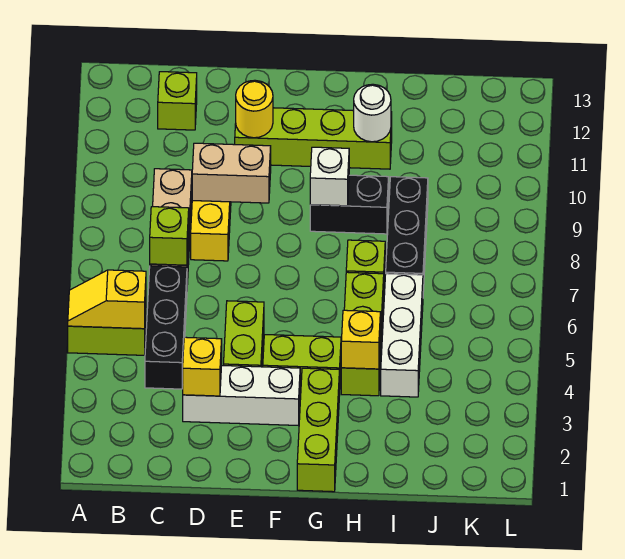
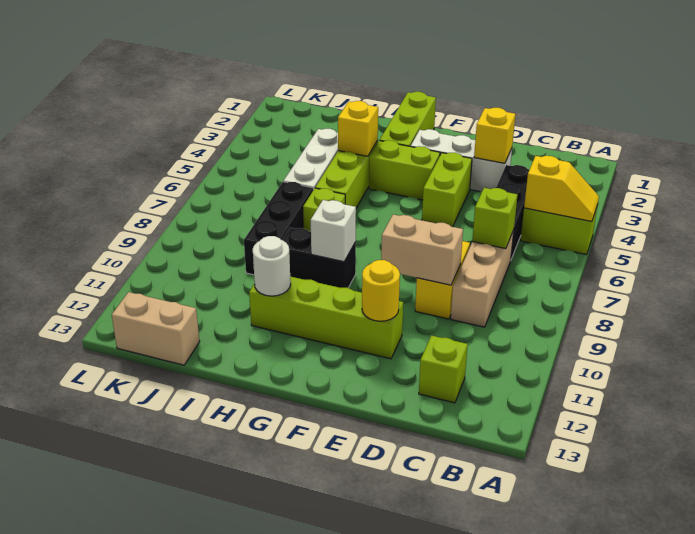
none -> tan 1x2 brick [112,292,200,365]

